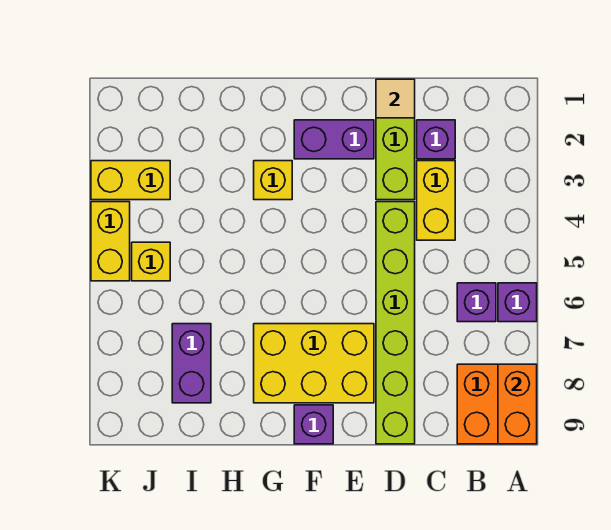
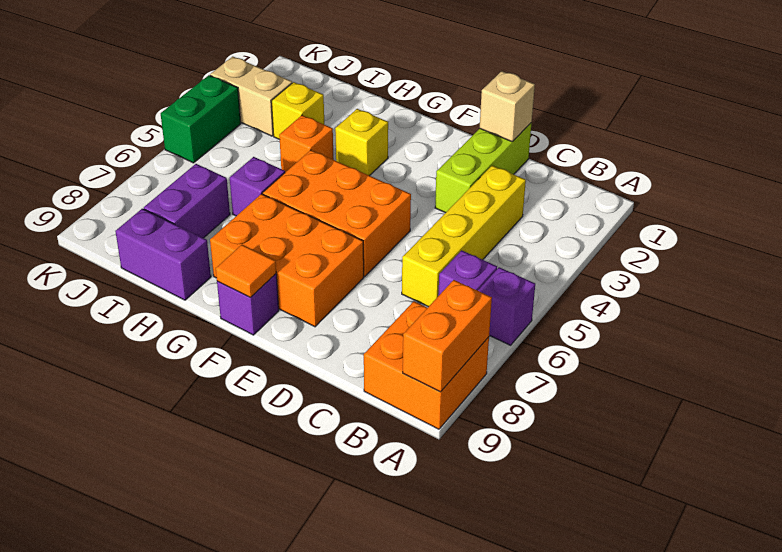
purple 1x1 brick [417,120,455,159] -> purple 1x1 brick moved to [230,157,285,216]
yellow 1x2 brick [417,161,455,240] -> yellow 1x4 brick [402,166,526,307]
tan 1x1 tile [376,79,415,118] -> tan 1x1 brick [480,71,535,142]
lime 1x6 brick [376,202,415,444] -> none
purple 1x2 brick [294,120,374,159] -> purple 1x2 brick moved to [115,209,211,300]
none -> orange 2x3 brick [263,150,411,276]
yellow 2x3 brick [254,324,374,403] -> orange 2x3 brick [210,194,364,327]
none -> orange 1x1 tile [216,245,276,298]
none -> orange 1x1 brick [279,115,334,172]
yellow 1x2 brick [91,161,170,200] -> tan 1x2 brick [210,57,292,136]
yellow 1x1 brick [132,242,170,281] -> yellow 1x1 brick moved to [272,82,324,140]
yellow 1x2 brick [91,202,130,281] -> green 1x2 brick [161,75,241,163]

